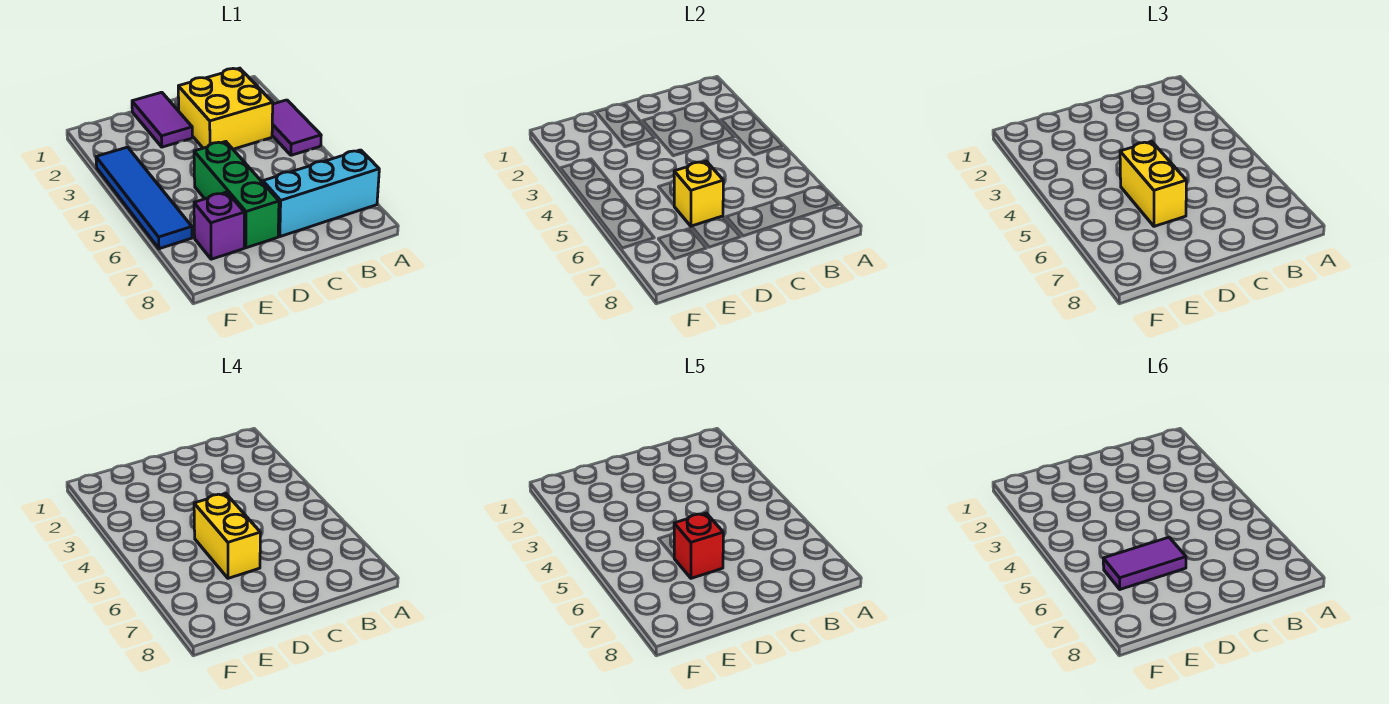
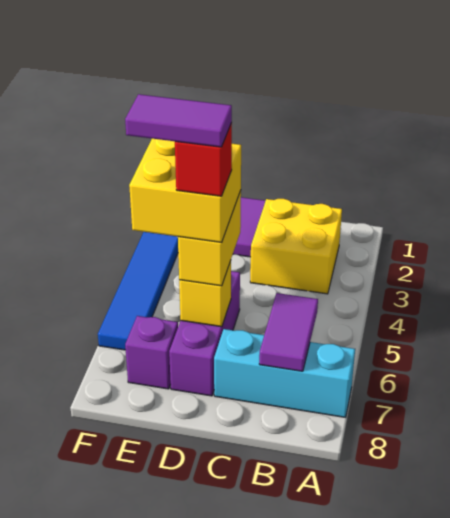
purple 1x2 tile [272,100,321,155] -> purple 1x2 tile moved to [259,293,318,371]
green 1x3 brick [194,142,279,248] -> purple 1x3 brick [169,271,240,396]
yellow 1x2 brick [194,494,260,578] -> yellow 2x2 brick [129,139,241,242]

